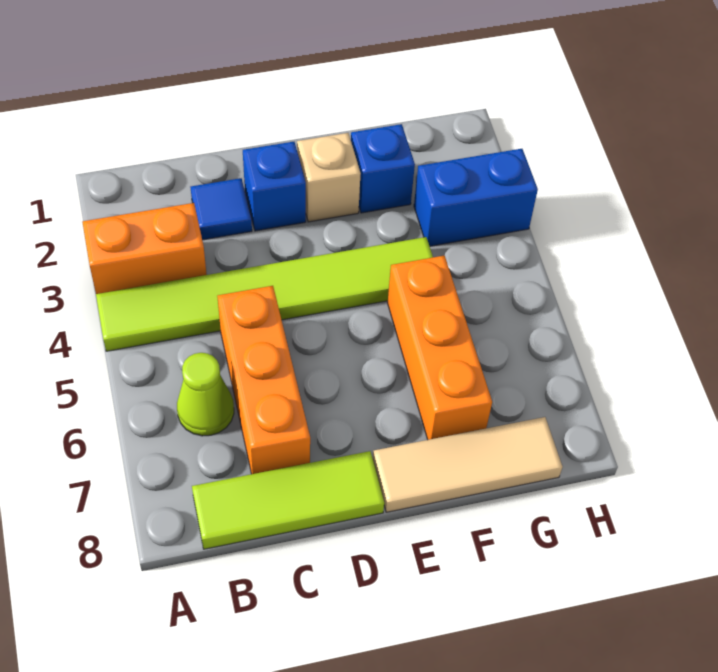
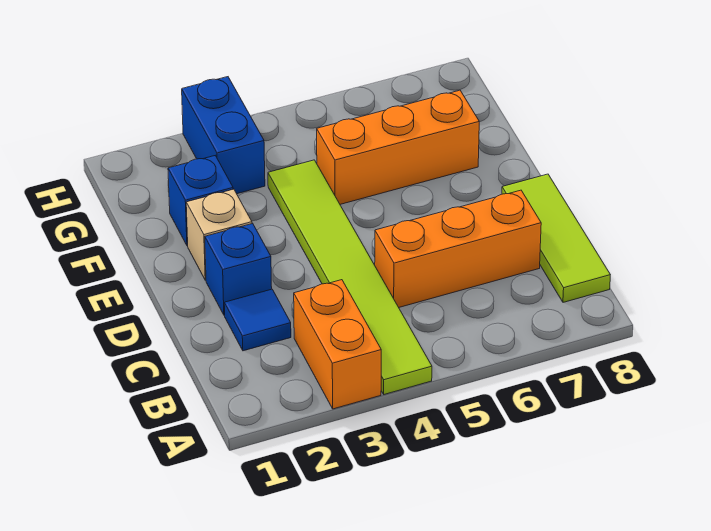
lime 1x1 cone [177,353,234,436] -> none
tan 1x3 tile [373,417,563,512] -> none

